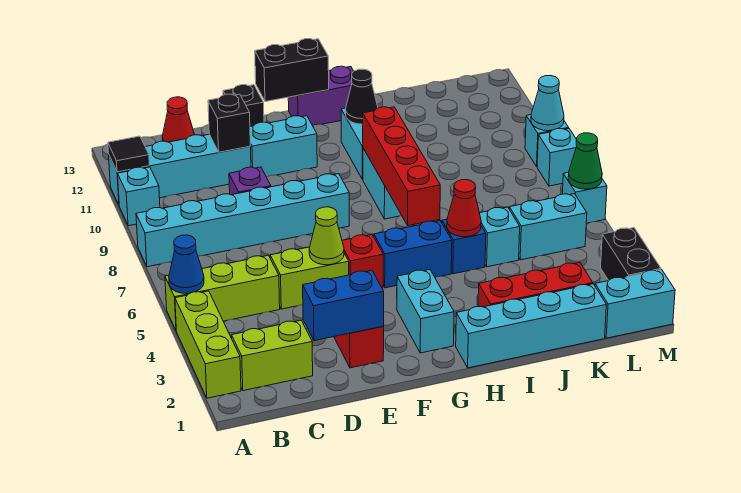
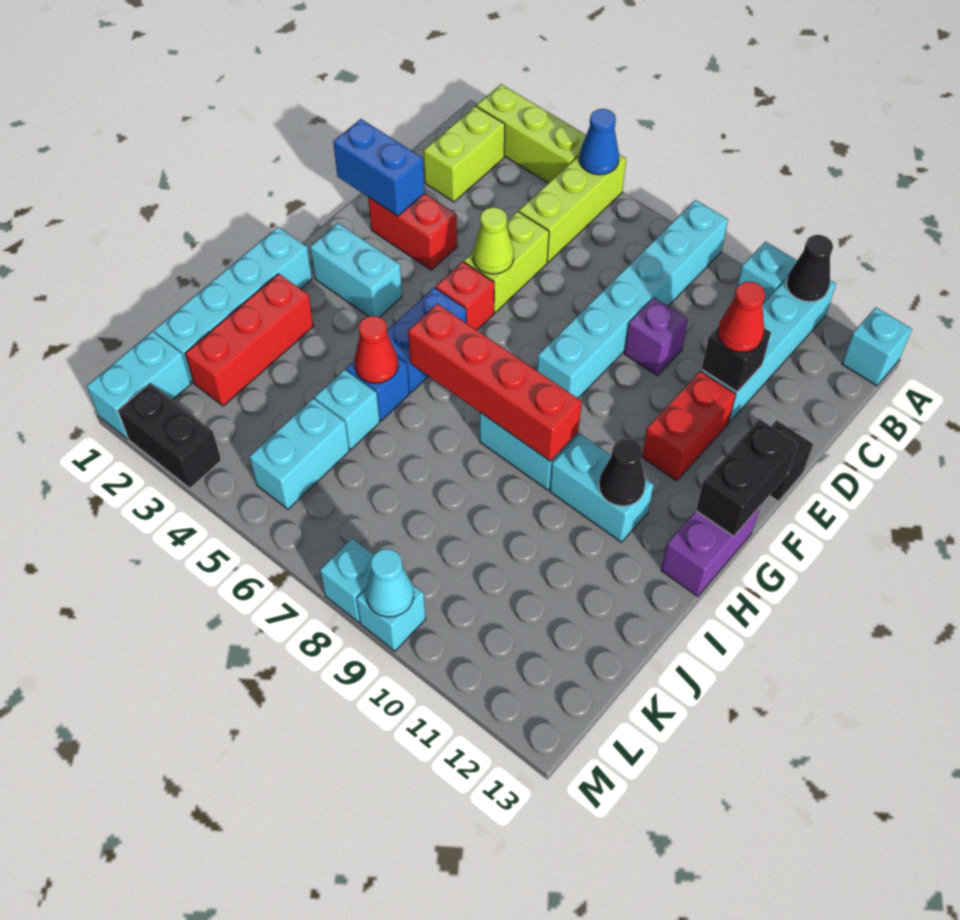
black 1x1 tile [108,136,149,172] -> black 1x1 cone [786,235,833,302]
red 1x1 cone [162,97,194,142] -> red 1x1 cone moved to [718,282,765,352]
blue 1x2 brick [303,270,384,341] -> blue 1x2 brick turned to [333,119,425,216]
cyan 1x2 brick [250,116,317,177] -> red 1x2 brick [642,371,736,481]
cyan 1x1 brick [562,172,607,223] -> cyan 1x1 brick moved to [842,307,912,386]
green 1x1 cone [568,133,602,189] -> none

